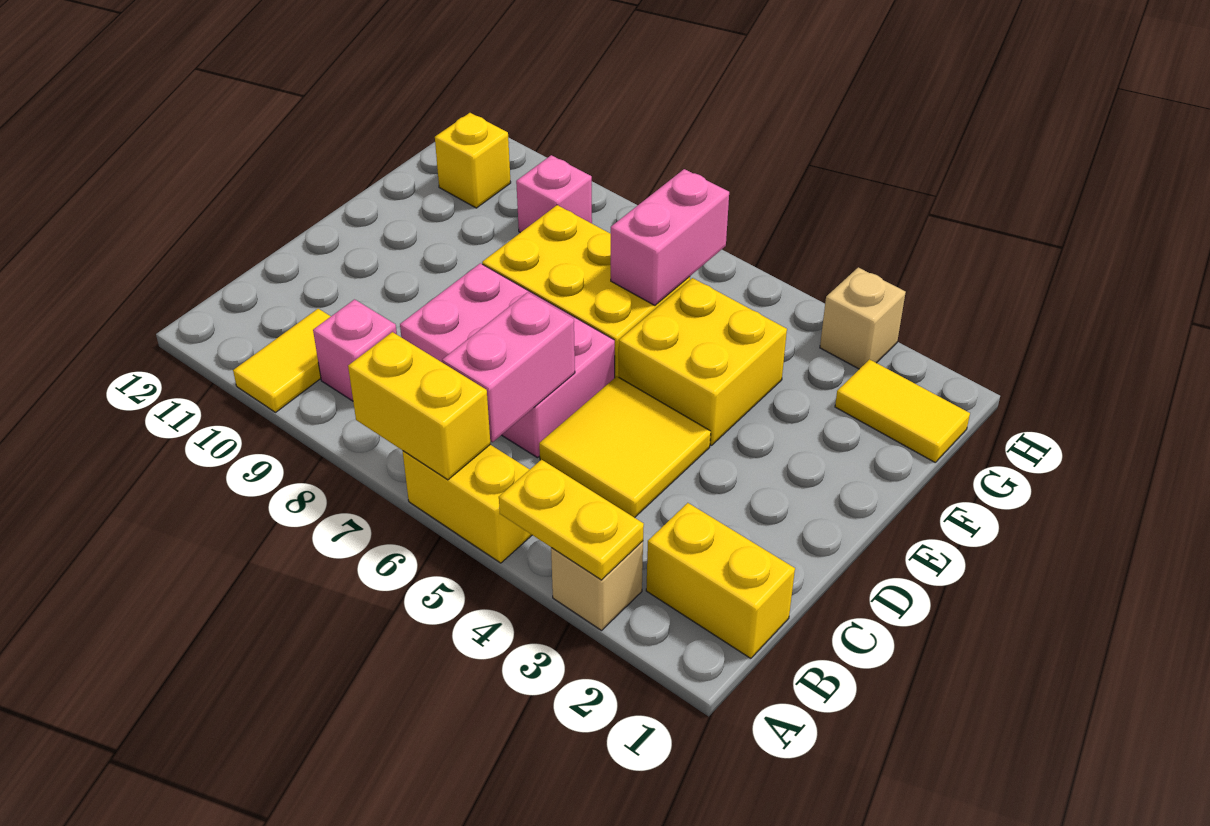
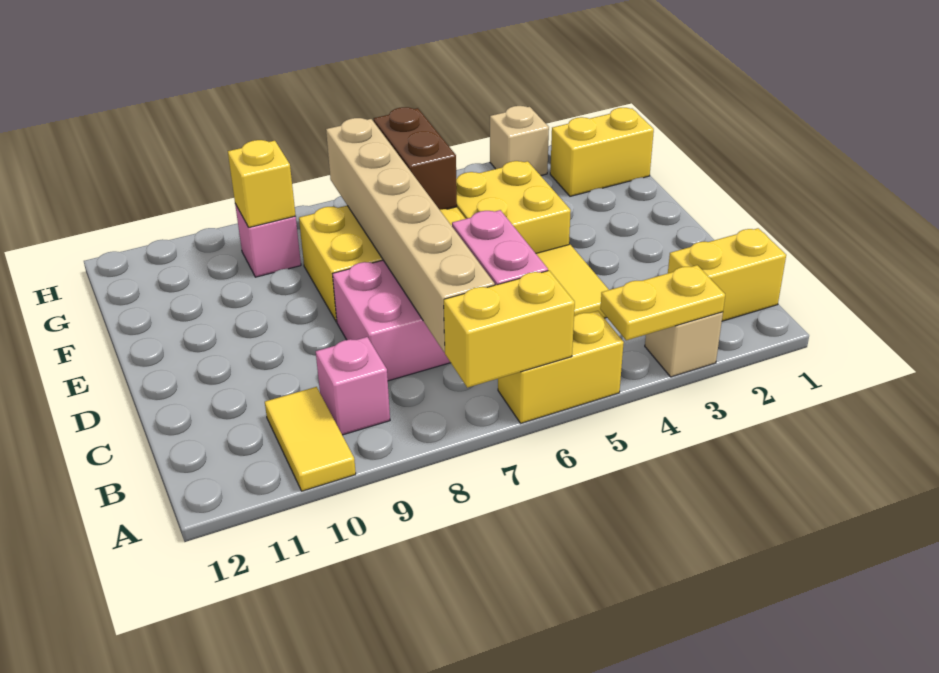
none -> tan 1x6 brick [326,118,495,352]
pink 1x2 brick [611,169,729,305] -> brown 1x2 brick [374,107,457,210]
yellow 1x2 tile [835,360,970,462] -> yellow 1x2 brick [550,108,654,196]
yellow 1x1 brick [435,113,511,208] -> yellow 1x1 brick moved to [228,140,296,227]

